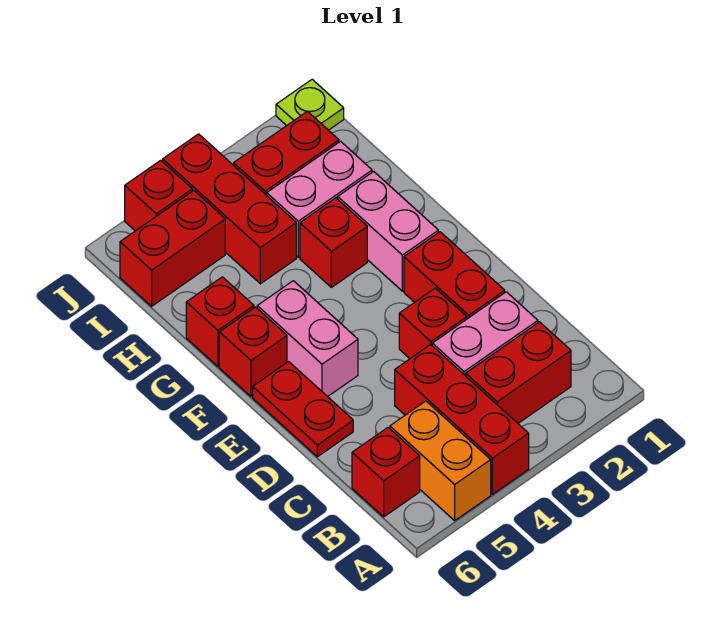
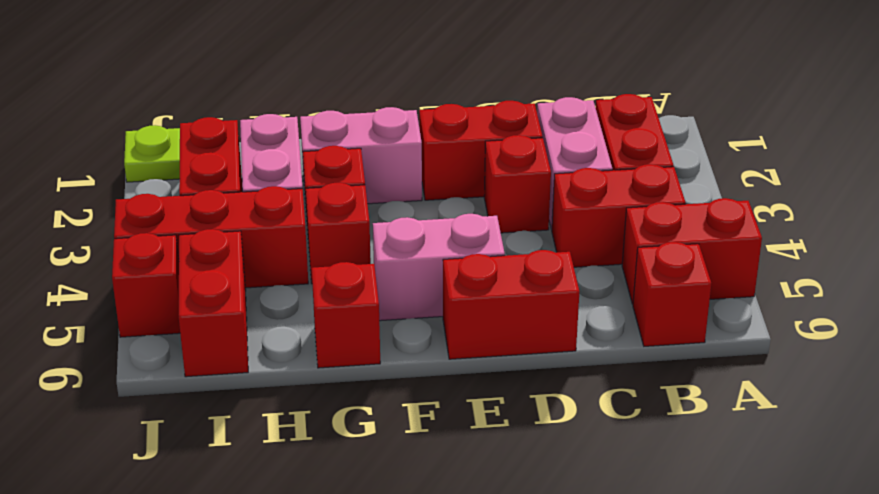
red 1x3 brick [395,345,529,494] -> red 1x2 brick [552,164,686,267]
orange 1x2 brick [390,401,491,521] -> red 1x2 brick [622,198,762,304]
red 1x2 plate [253,362,353,457] -> red 1x2 brick [443,250,579,359]
red 1x1 brick [219,307,287,397] -> red 1x1 brick moved to [306,183,371,283]

